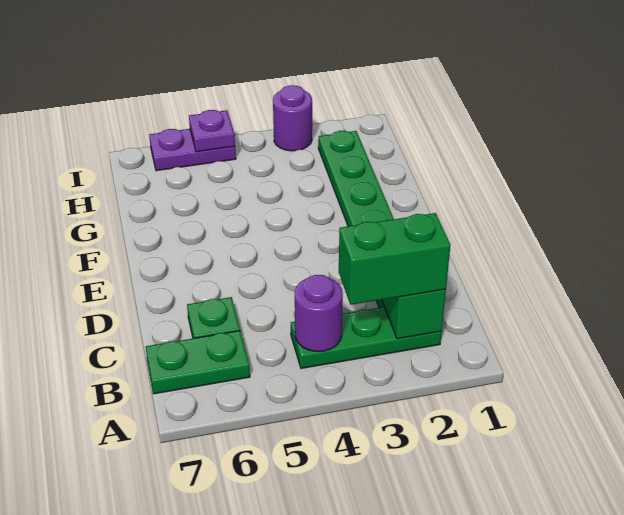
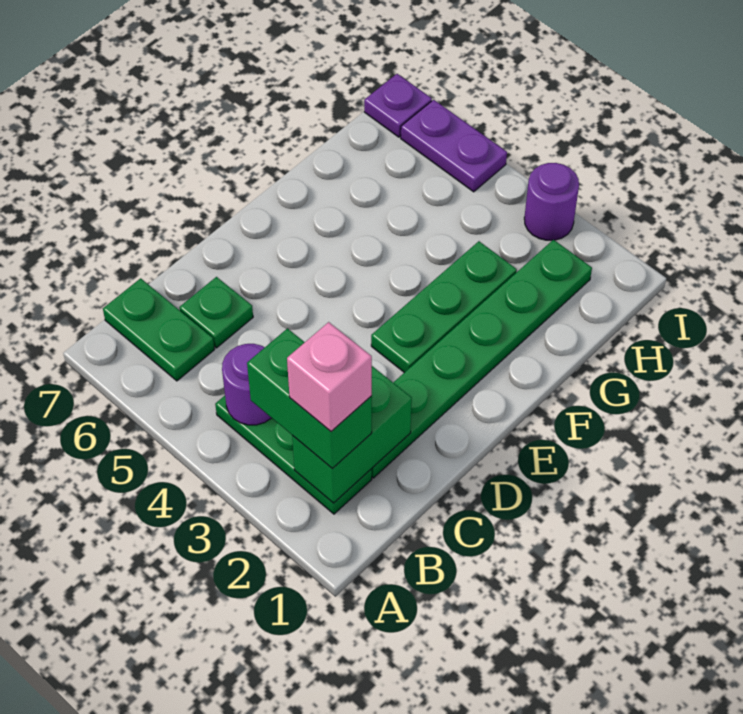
none -> pink 1x1 brick [287,322,372,431]
none -> green 1x3 plate [371,241,517,373]
purple 1x1 plate [189,110,235,152] -> purple 1x1 plate moved to [364,74,432,137]

